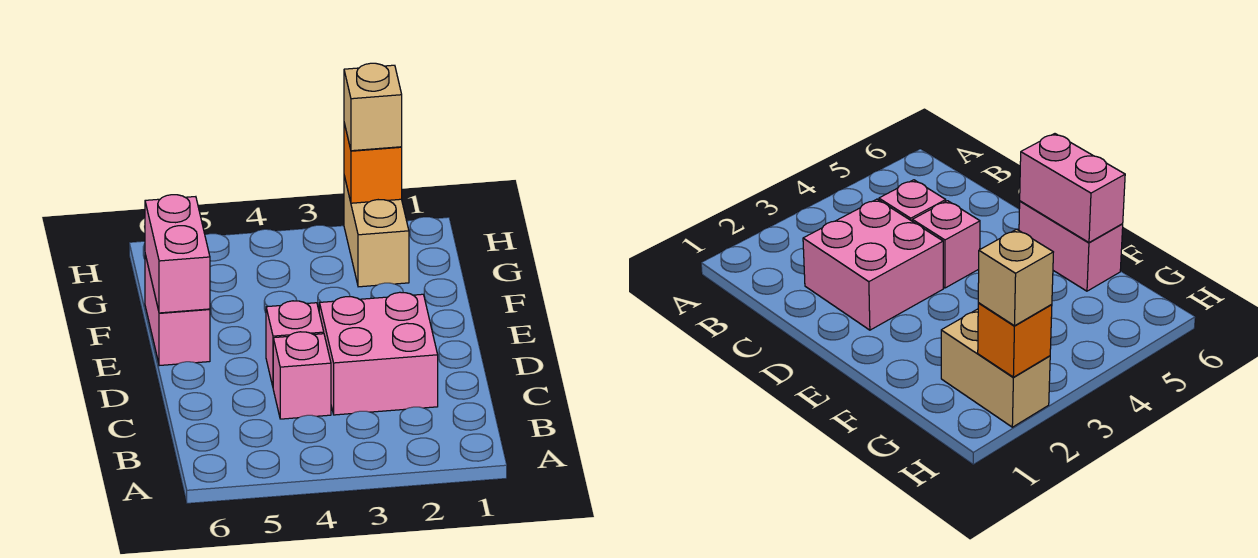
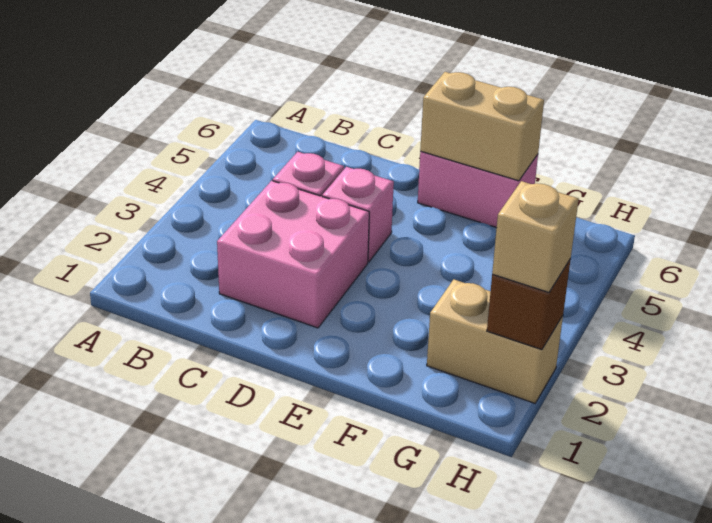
pink 1x2 brick [145,195,210,313] -> tan 1x2 brick [420,72,544,181]
orange 1x1 brick [344,123,402,203] -> brown 1x1 brick [487,259,571,350]

